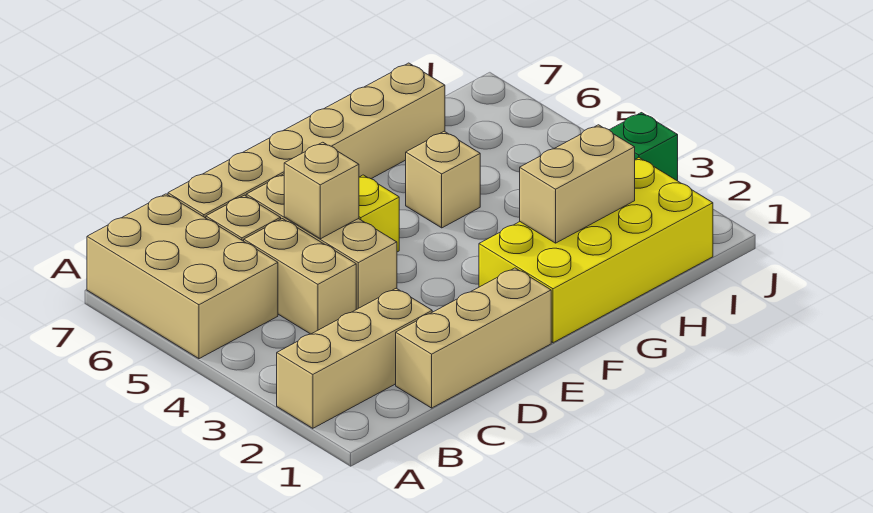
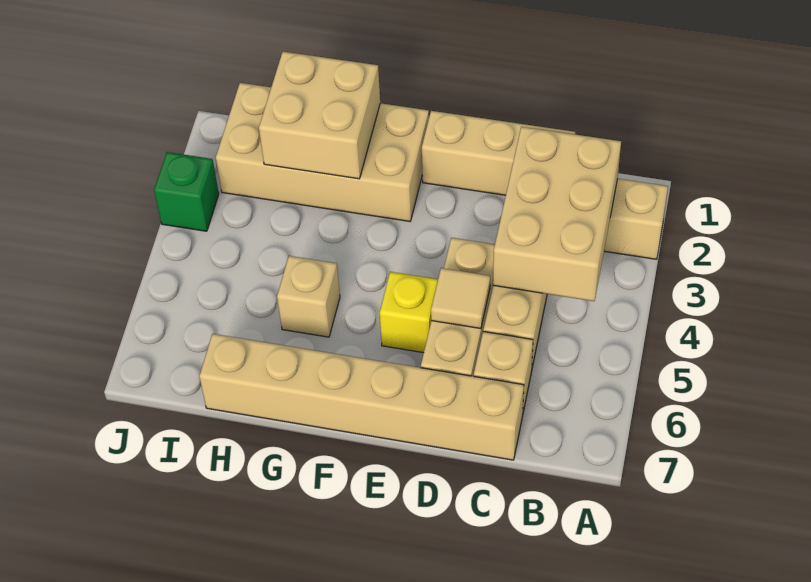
tan 2x3 brick [87,194,278,359] -> tan 2x3 brick moved to [493,127,621,301]
tan 1x1 brick [284,142,359,239] -> tan 1x1 tile [431,268,490,329]
yellow 2x4 brick [479,158,713,343] -> tan 2x4 brick [216,83,429,221]
tan 1x2 brick [520,125,635,243] -> tan 2x2 brick [259,52,380,179]

